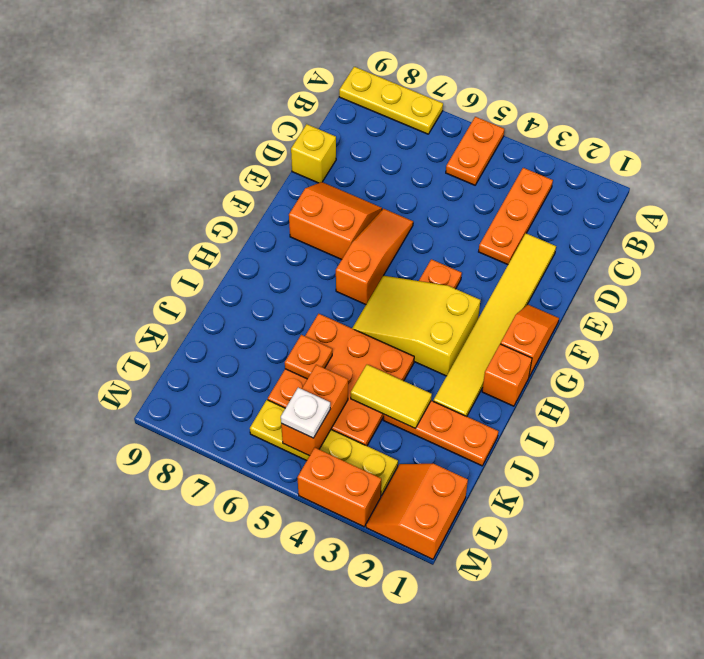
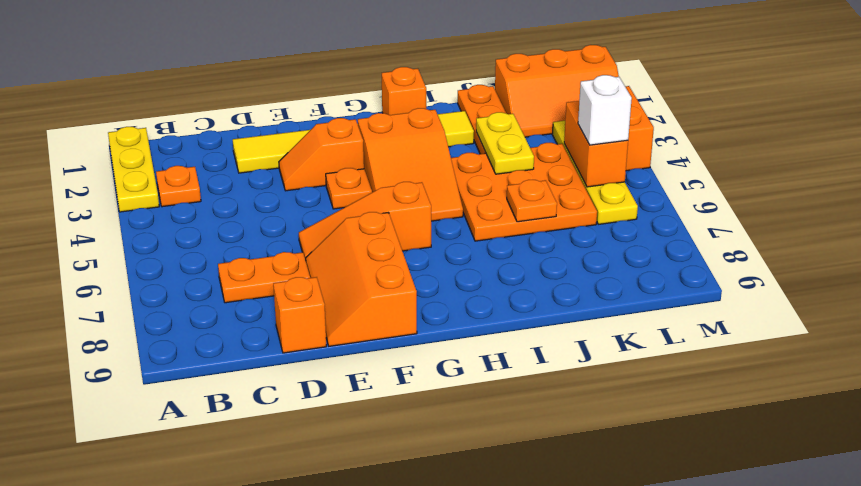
orange 1x2 plate [446,117,504,185] -> orange 1x2 plate moved to [218,252,310,303]
yellow 1x3 plate [339,67,443,134] -> yellow 1x3 plate moved to [108,127,159,212]
orange 1x3 plate [479,168,553,265] -> orange 1x1 plate [156,166,201,207]
yellow 1x1 brick [291,124,336,183] -> orange 1x1 brick [273,277,326,353]
orange 2x2 slope [289,182,382,260] -> orange 2x3 slope [306,212,417,346]
orange 1x2 slope [501,305,559,377] -> orange 1x2 slope moved to [279,118,364,191]
yellow 2x3 slope [352,276,480,376] -> orange 2x3 slope [358,108,463,221]
yellow 1x2 tile [351,365,432,428] -> yellow 1x2 plate [476,112,534,174]
orange 1x2 brick [281,365,348,456] -> orange 1x2 brick turned to [564,101,628,187]
orange 2x2 slope [366,464,468,559] -> orange 2x3 slope [495,45,619,137]
white 1x1 plate [281,388,330,438] -> white 1x1 brick [578,75,632,145]

